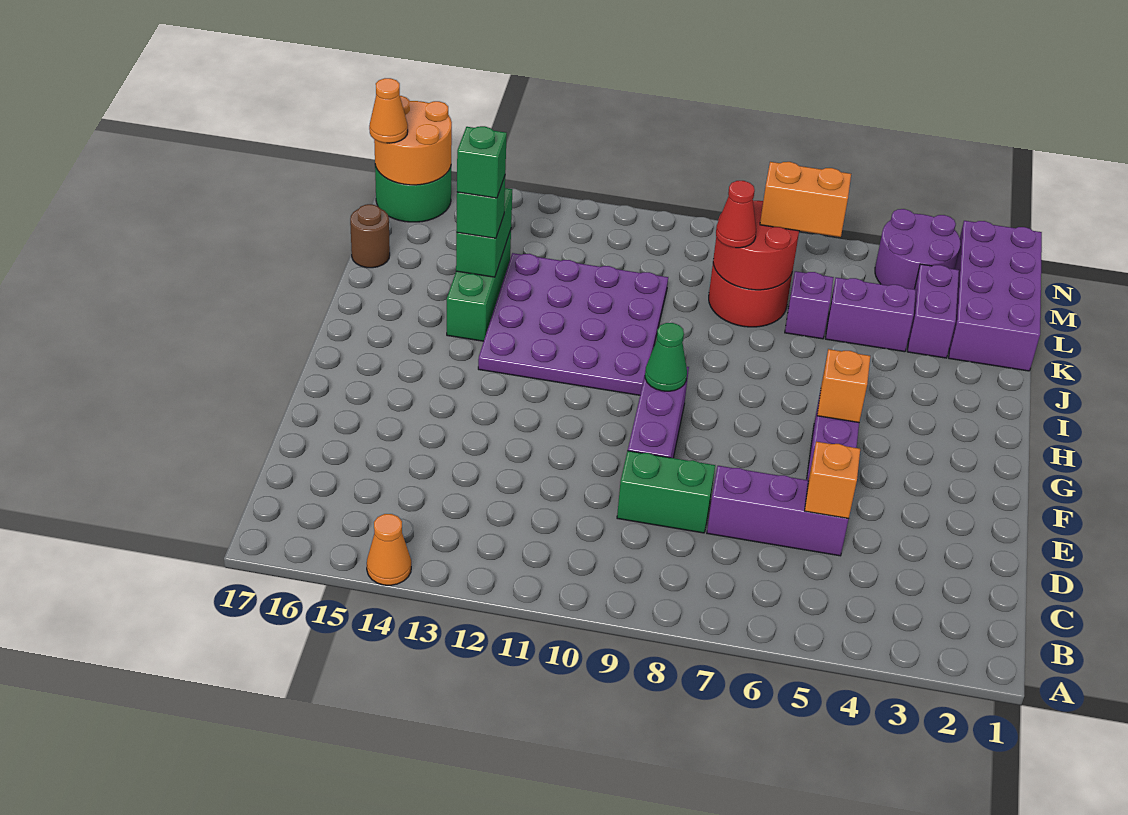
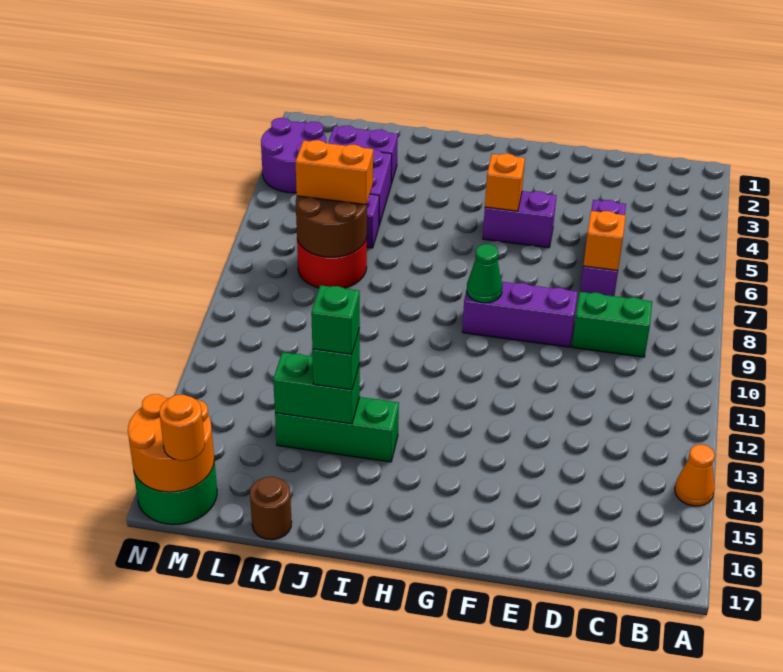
orange 1x1 brick [805,442,860,519] -> orange 1x1 brick moved to [583,211,626,271]
green 1x2 brick [617,451,715,533] -> green 1x2 brick turned to [572,292,652,357]
purple 4x4 plate [478,253,668,395] -> none
purple 2x4 brick [949,221,1042,371] -> none
red 2x2 round brick [713,201,799,290] -> brown 2x2 round brick [296,196,367,257]
red 1x1 cone [716,181,756,248] -> none
orange 1x2 brick [760,162,851,237] -> orange 1x2 brick turned to [295,140,373,205]
orange 1x1 cone [369,78,408,143] -> orange 1x1 round brick [159,395,205,461]

